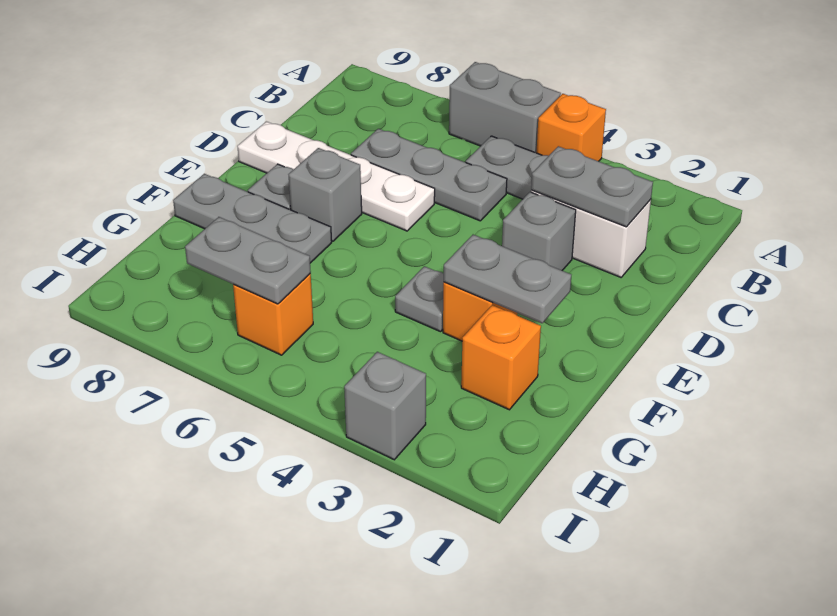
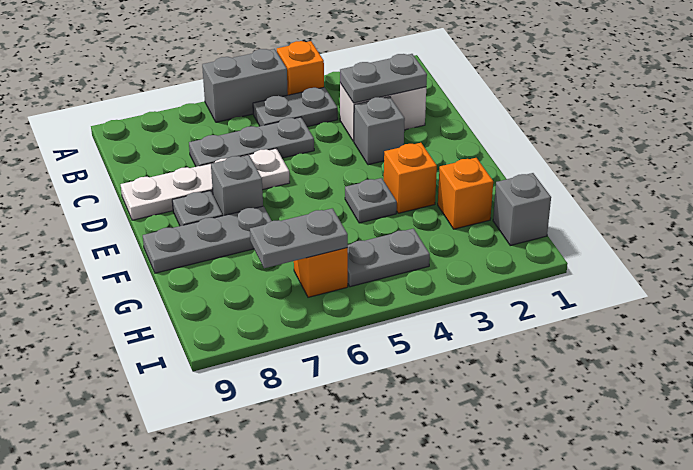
grey 1x2 plate [444,235,571,323] -> grey 1x2 plate moved to [348,229,430,287]
grey 1x1 brick [344,352,426,460] -> grey 1x1 brick moved to [493,173,551,245]

